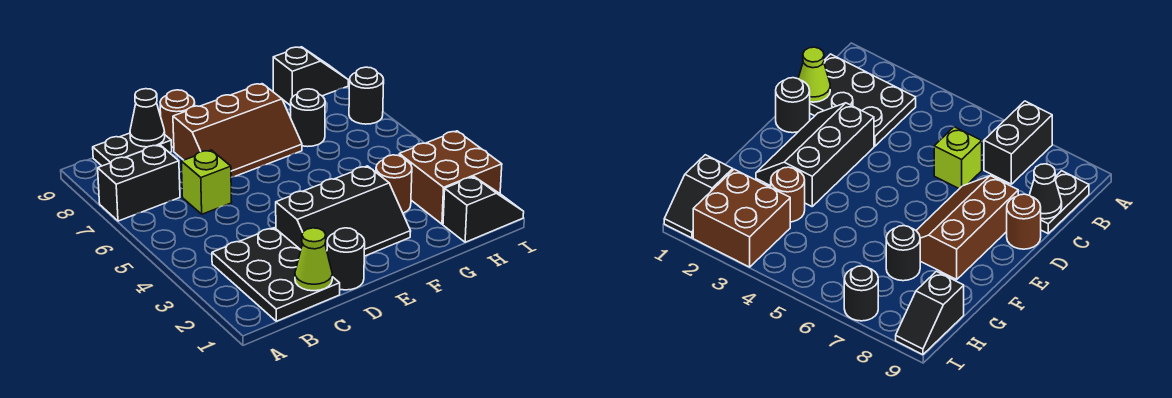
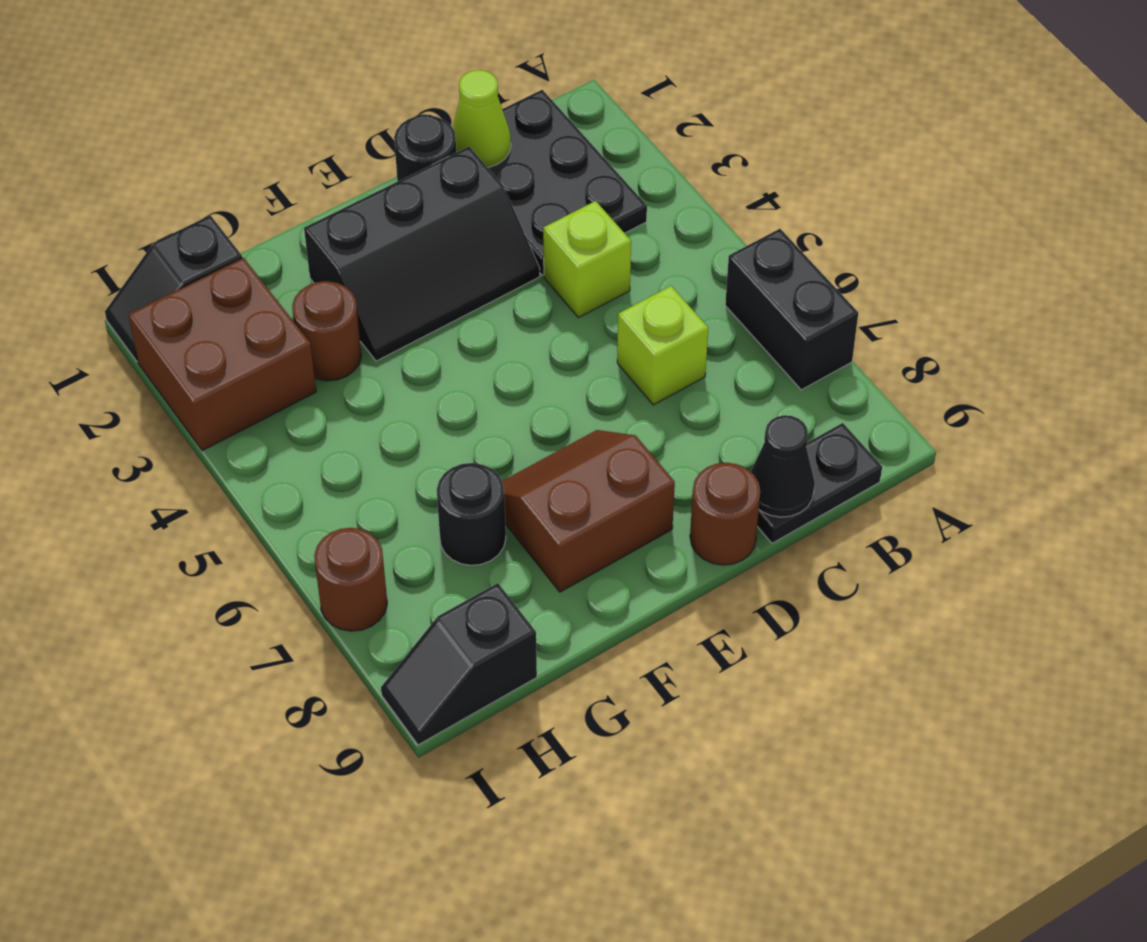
black 1x2 brick [98,145,180,221] -> black 1x2 brick turned to [725,229,858,390]
none -> lime 1x1 brick [543,201,631,318]
black 2x3 slope [276,166,411,256] -> black 2x3 slope turned to [304,147,540,361]
brown 2x3 slope [173,84,302,177] -> brown 2x2 slope [502,430,675,592]
black 1x1 round brick [349,67,384,124] -> brown 1x1 round brick [314,528,387,631]

